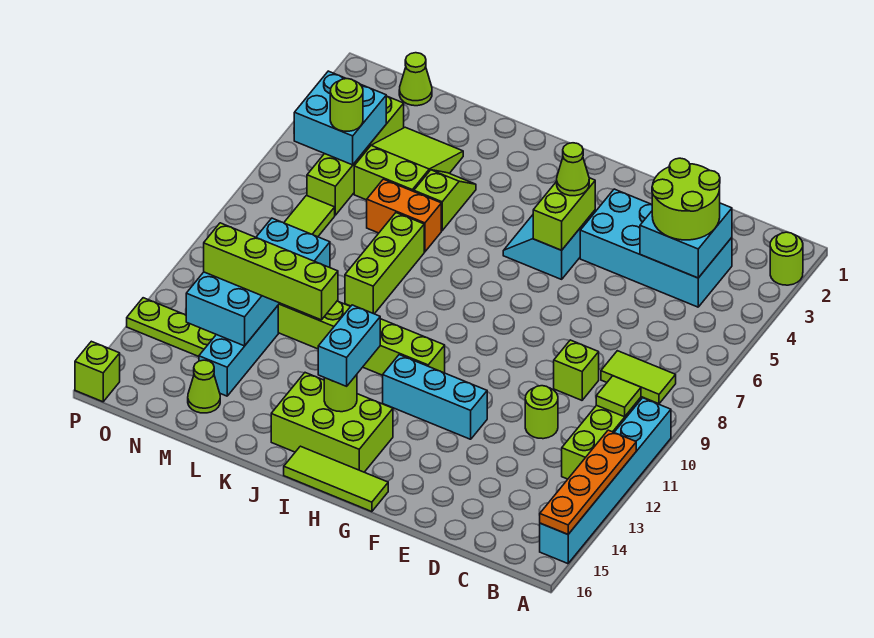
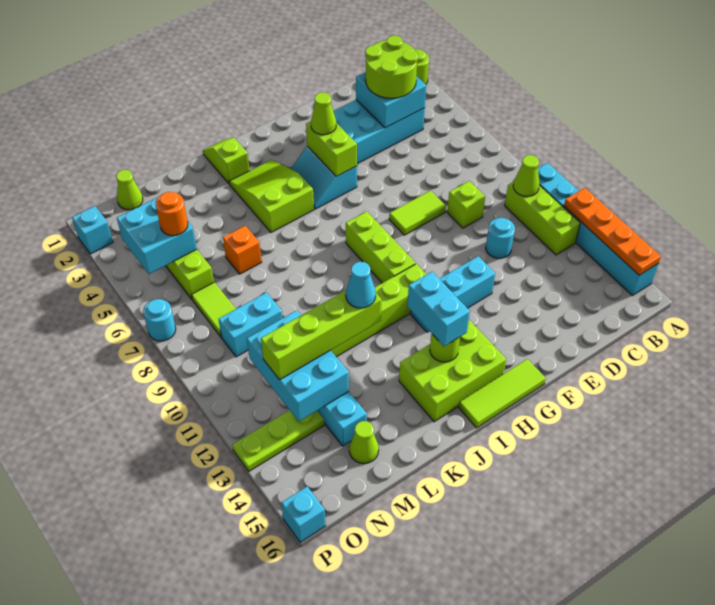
lime 1x2 tile [601,351,676,404] -> lime 1x2 tile moved to [389,191,446,235]
lime 1x1 tile [596,376,641,417] -> lime 1x1 cone [513,155,540,196]
lime 1x1 round brick [525,386,558,439] -> cyan 1x1 round brick [486,218,515,258]
lime 1x2 slope [414,170,476,231] -> lime 1x2 slope moved to [203,138,249,184]
orange 1x2 brick [367,179,441,252] -> orange 1x1 brick [223,226,262,274]
lime 1x3 brick [345,213,424,314] -> lime 1x3 brick moved to [346,211,416,283]
none -> cyan 1x1 cone [346,262,376,308]
lime 2x3 slope [354,127,463,200] -> lime 2x3 slope moved to [229,160,314,232]
lime 1x1 round brick [330,79,363,131] -> orange 1x1 round brick [156,192,188,236]
none -> cyan 1x1 brick [72,206,113,254]
none -> cyan 1x1 round brick [143,299,176,341]
lime 1x1 brick [75,341,120,402] -> cyan 1x1 brick [281,487,326,542]

